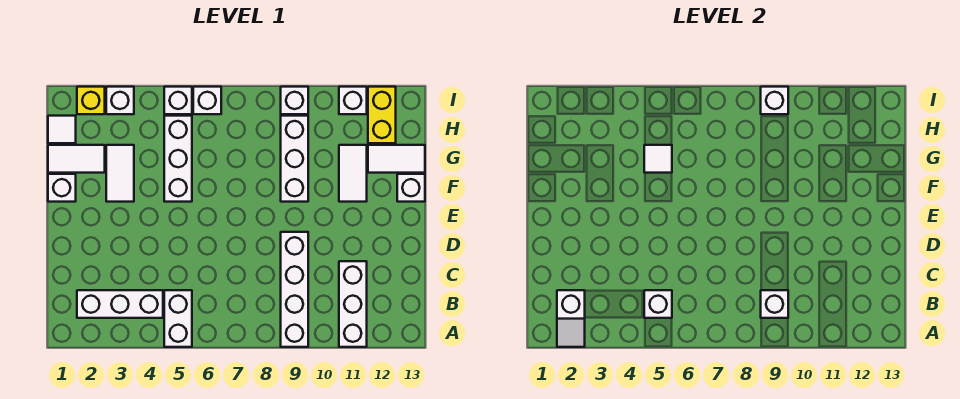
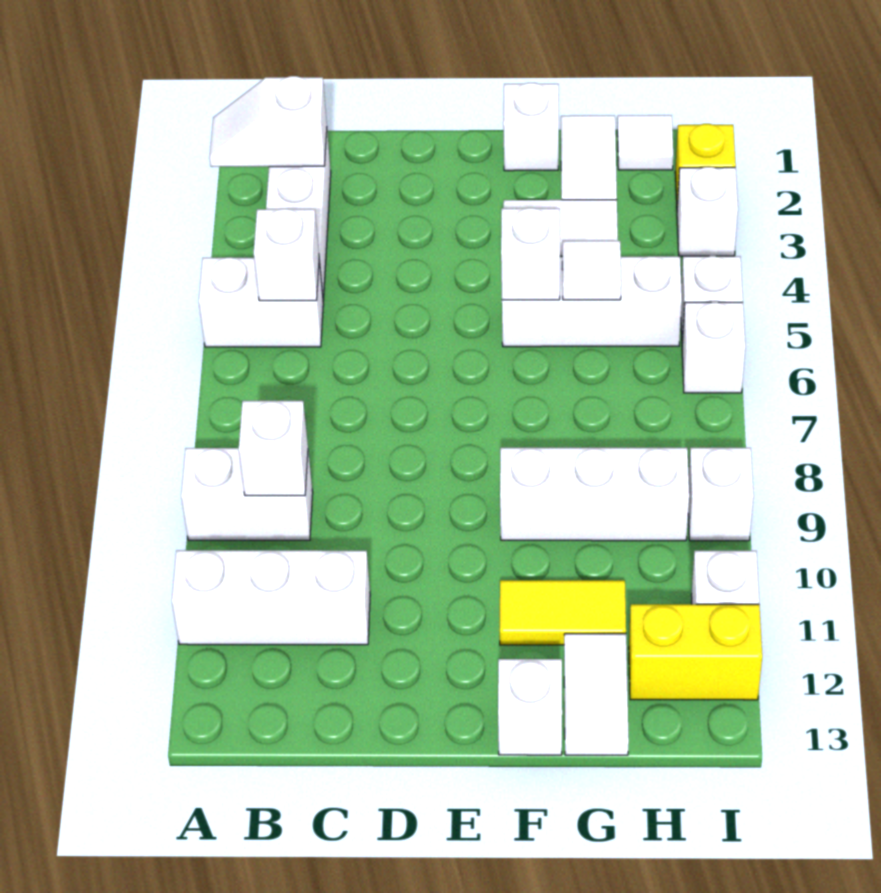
white 1x4 brick [281,232,308,347] -> white 1x2 brick [181,448,313,540]
white 1x2 tile [339,145,367,202] -> yellow 1x2 tile [500,580,626,645]
white 1x1 brick [761,87,788,114] -> white 1x1 brick moved to [501,208,560,300]

